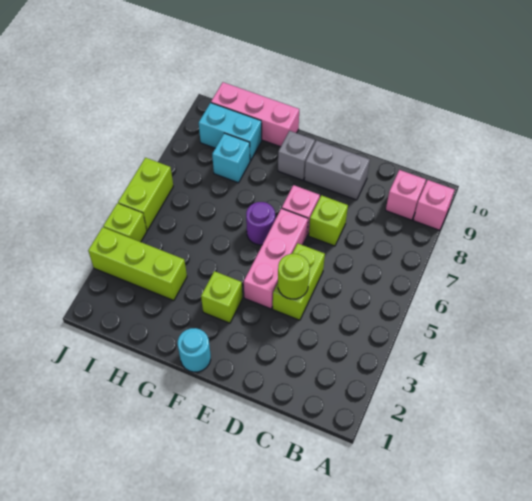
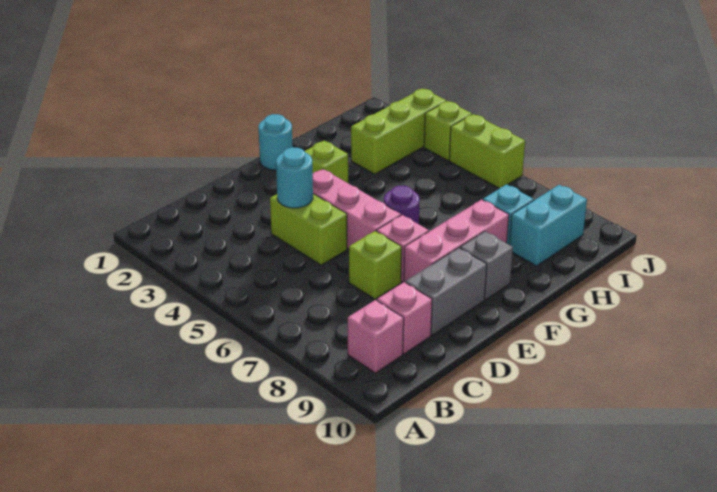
pink 1x1 brick [413,180,454,230] -> pink 1x1 brick moved to [377,282,432,354]
lime 1x1 round brick [278,254,310,299] -> cyan 1x1 round brick [276,147,313,208]
pink 1x3 brick [211,82,299,147] -> pink 1x3 brick moved to [404,200,509,282]

